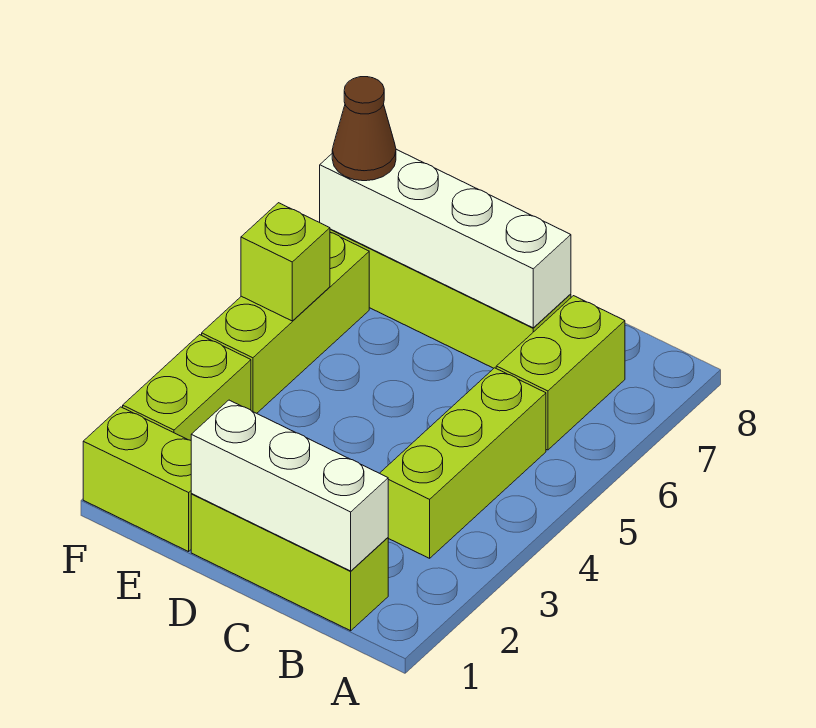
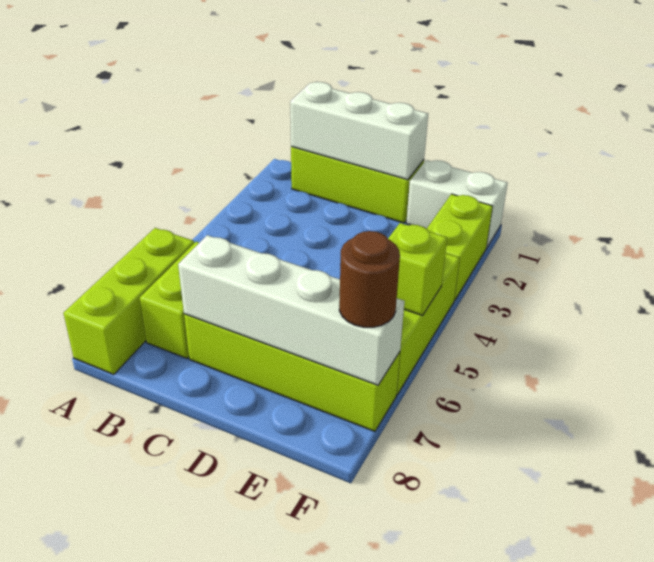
lime 1x3 brick [380,368,546,558] -> lime 1x3 brick moved to [63,228,194,375]
lime 1x2 brick [83,407,192,552] -> white 1x2 brick [406,160,508,248]
brown 1x1 cone [332,77,396,181] -> brown 1x1 round brick [339,231,400,327]

